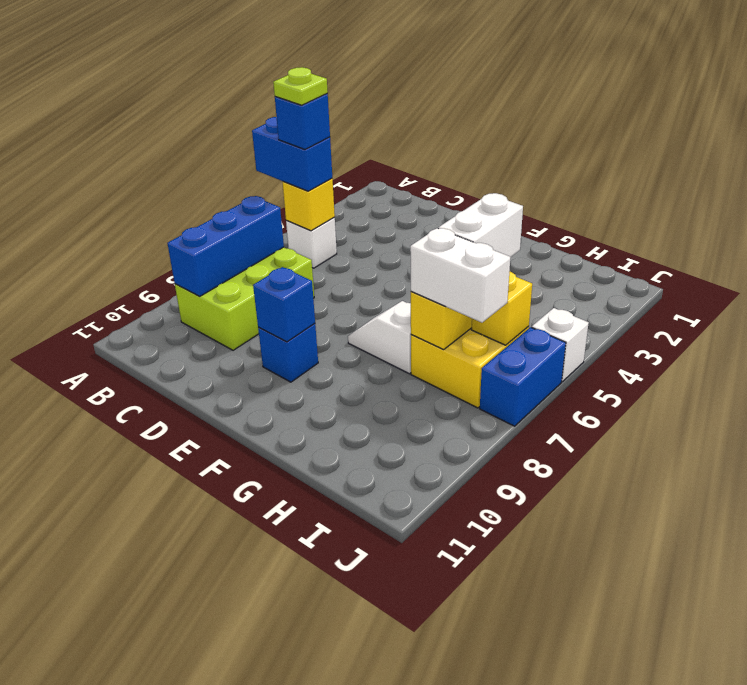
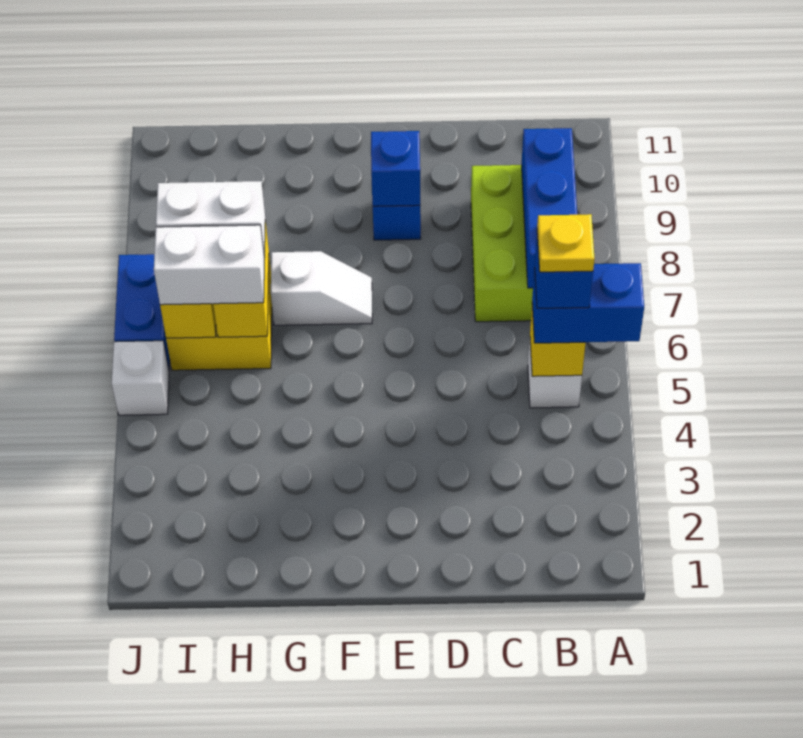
lime 1x1 plate [273,67,328,105] -> yellow 1x1 plate [537,214,595,272]
white 1x2 brick [438,193,523,257] -> white 1x2 brick turned to [154,225,264,305]

